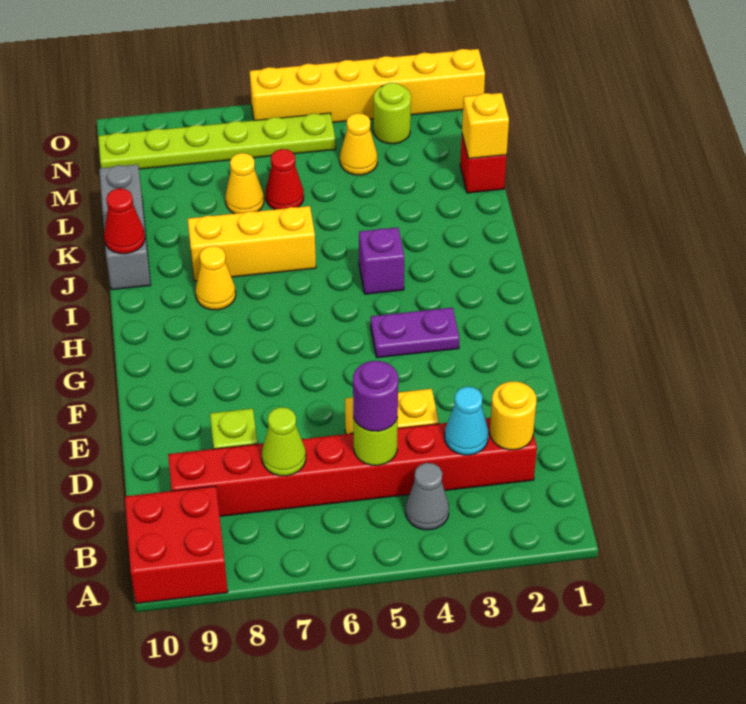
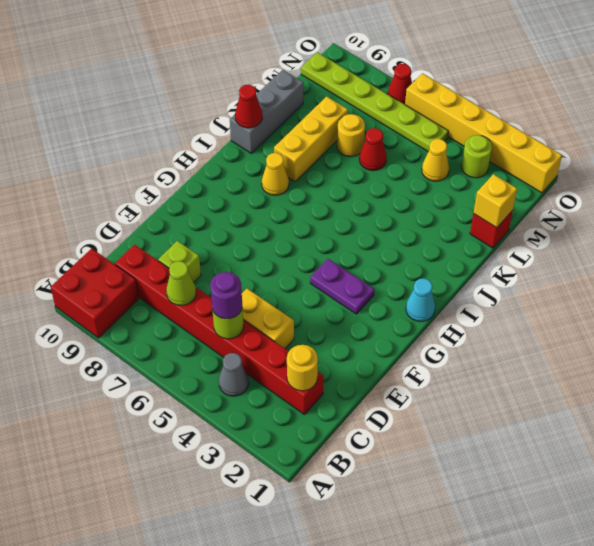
cyan 1x1 cone [445,387,488,455] -> cyan 1x1 cone moved to [406,278,435,322]
purple 1x1 brick [359,227,404,294] -> none
yellow 1x3 brick [188,206,316,281] -> yellow 1x3 brick turned to [274,96,348,181]
yellow 1x1 cone [226,153,264,214] -> yellow 1x1 round brick [337,114,365,157]
none -> red 1x1 cone [388,64,412,104]

